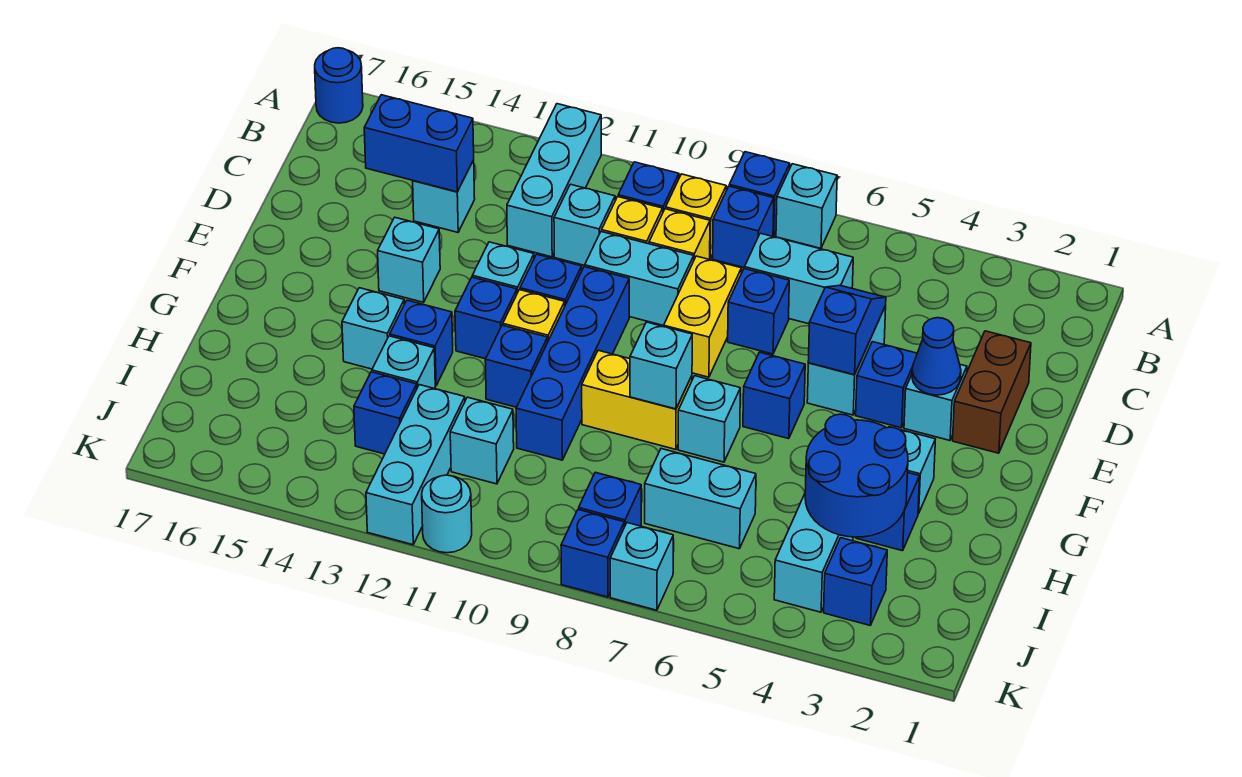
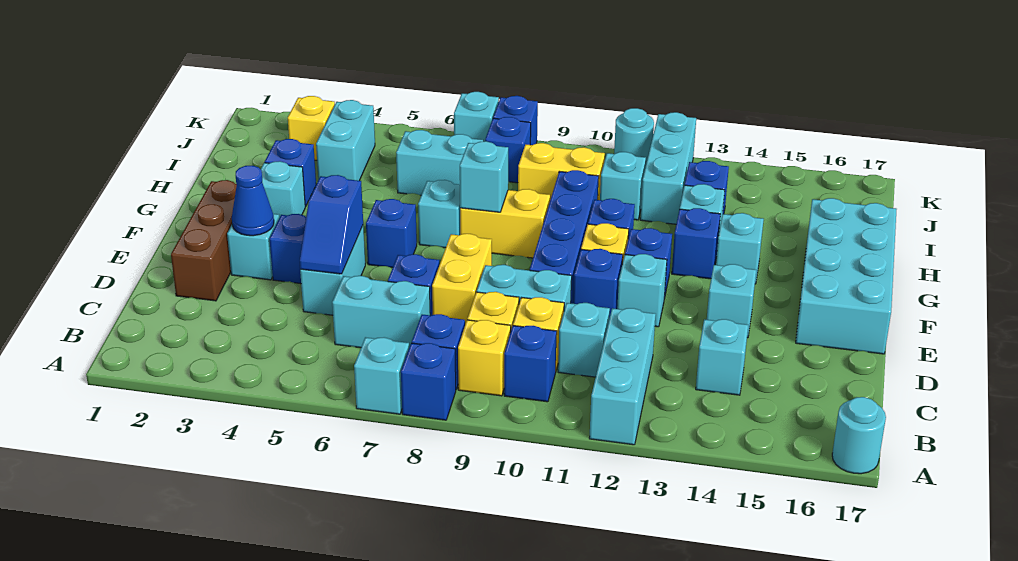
blue 1x1 round brick [315,48,363,123] -> cyan 1x1 round brick [832,397,886,474]
blue 1x2 brick [364,95,474,192] -> none
brown 1x2 brick [953,331,1031,453] -> brown 1x3 brick [171,180,237,301]
none -> cyan 2x4 brick [796,198,897,354]
blue 2x2 round brick [805,414,908,537] -> none
none -> yellow 1x2 brick [518,143,605,200]
blue 1x1 brick [824,538,887,625] -> yellow 1x1 brick [288,96,335,160]

